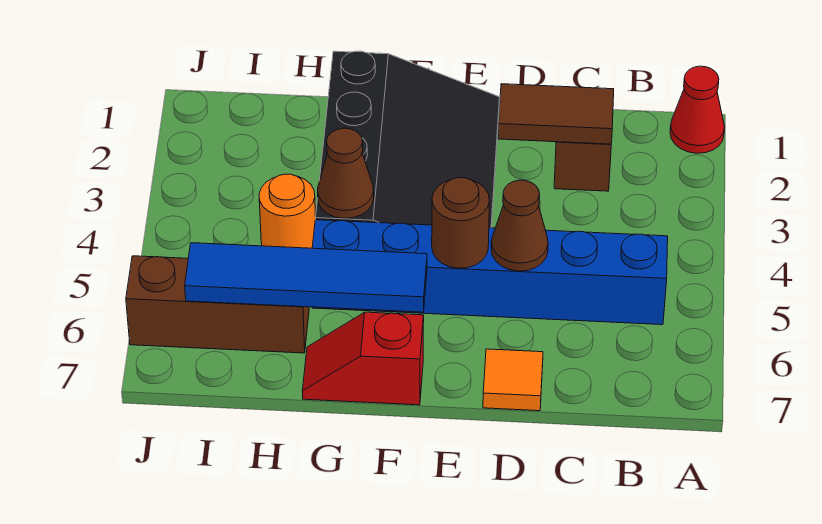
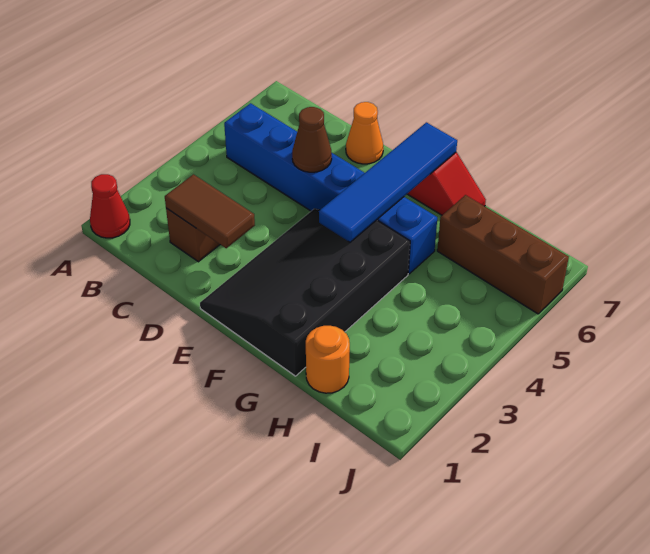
orange 1x1 tile [483,349,543,411] -> orange 1x1 cone [346,102,383,164]
brown 1x1 round brick [432,178,489,268] -> none
blue 1x4 tile [185,243,427,312] -> blue 1x4 tile turned to [319,122,457,242]
brown 1x1 cone [318,128,374,218] -> none
orange 1x1 round brick [259,174,316,248] -> orange 1x1 round brick moved to [306,326,350,393]

